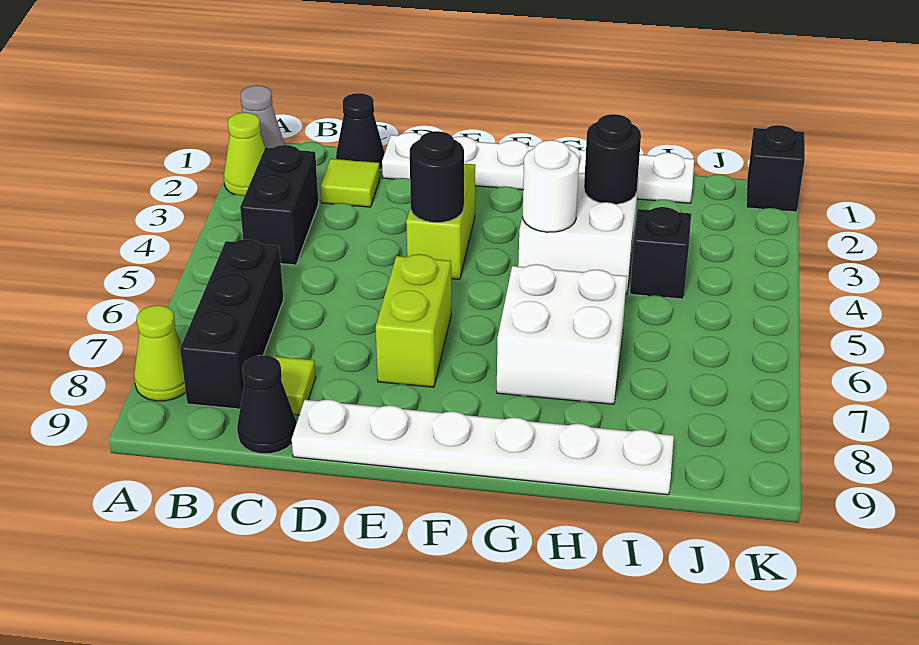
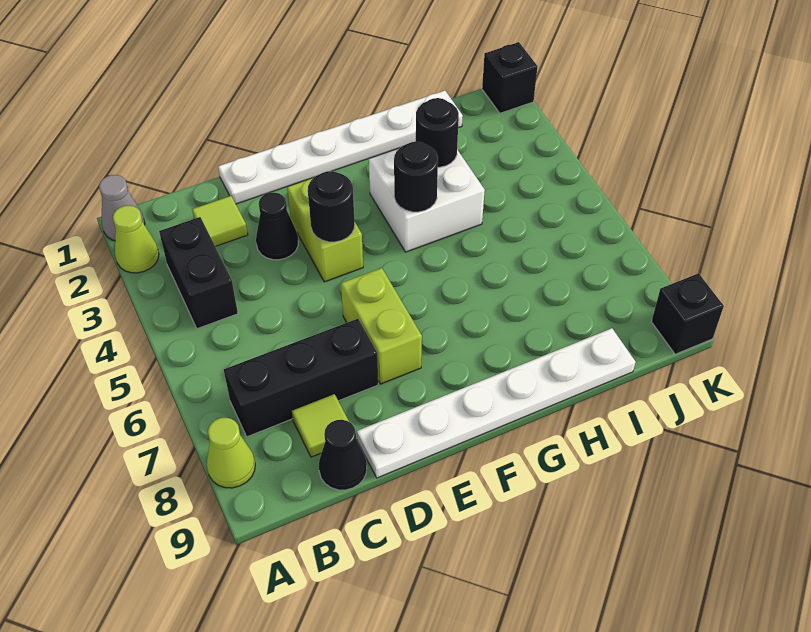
black 1x3 brick [180,239,284,409] -> black 1x3 brick turned to [224,319,378,437]
black 1x1 cone [336,93,384,170] -> black 1x1 cone moved to [256,193,298,260]
white 1x1 round brick [523,140,579,232] -> black 1x1 round brick [394,142,438,212]
white 2x2 brick [497,264,627,404] -> none
black 1x1 brick [630,207,691,299] -> black 1x1 brick moved to [651,273,724,354]

